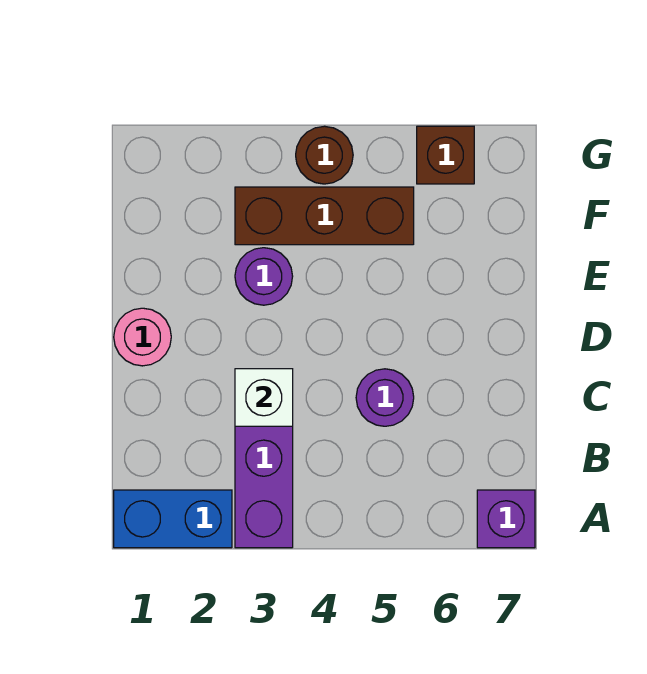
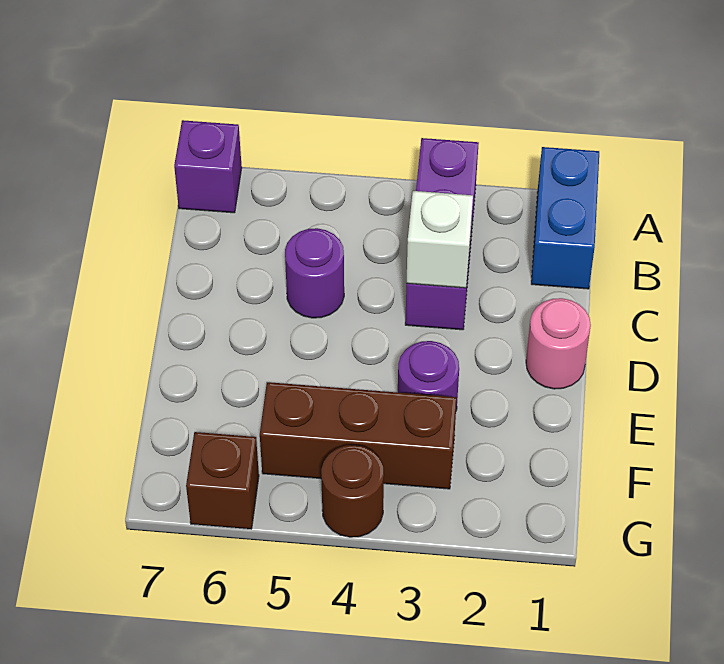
blue 1x2 brick [114,490,232,548] -> blue 1x2 brick turned to [531,147,599,289]

